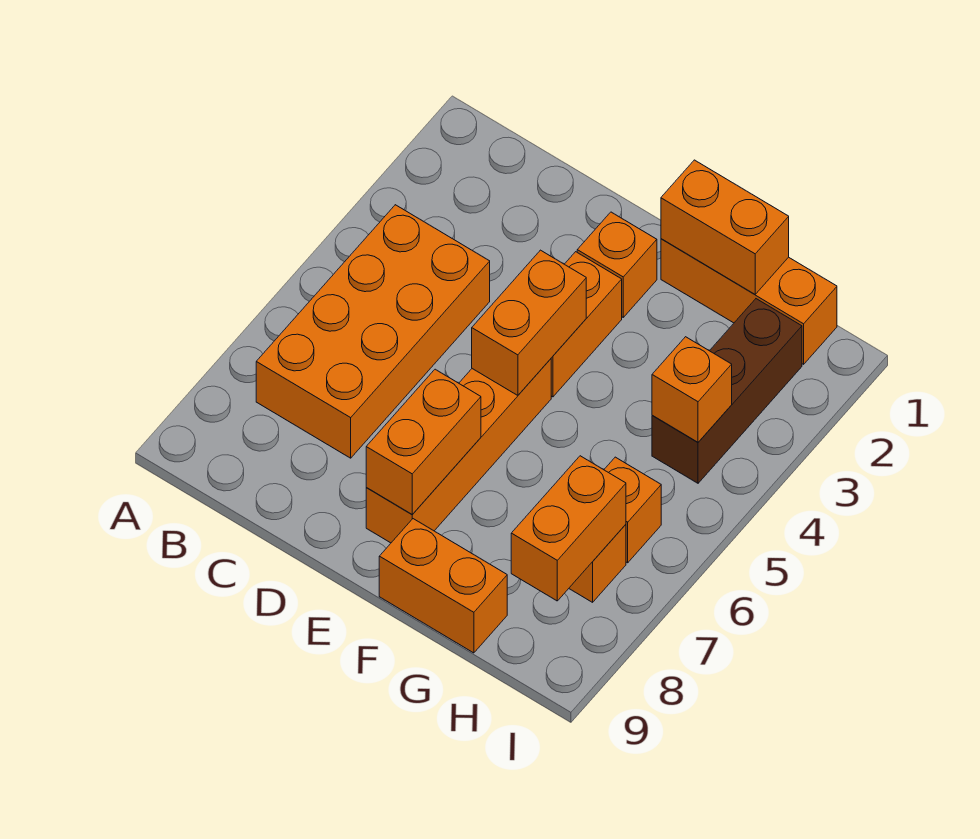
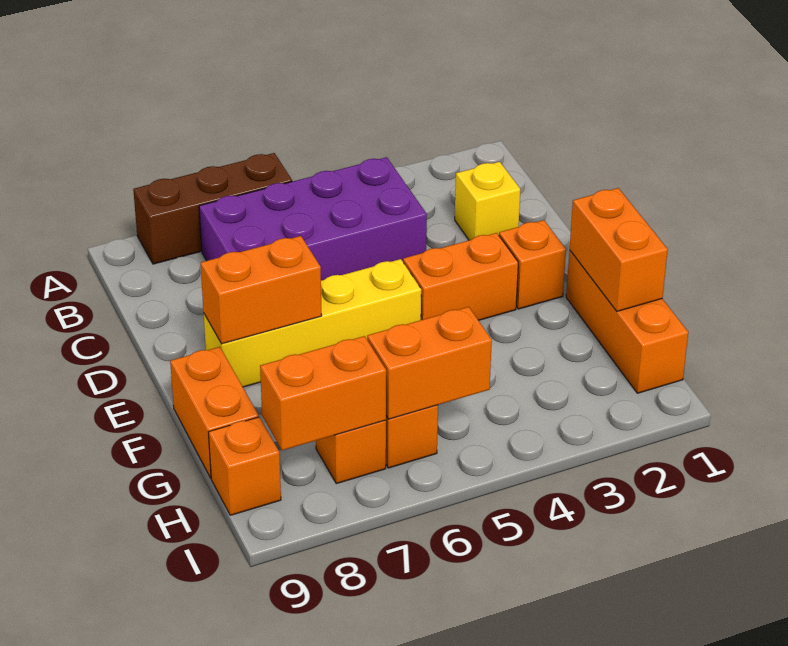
orange 2x4 brick [256,205,490,458] -> purple 2x4 brick [199,157,427,281]
none -> yellow 1x1 brick [455,162,520,240]
orange 1x2 brick [472,250,586,395] -> orange 1x2 brick moved to [367,307,492,419]
orange 1x4 brick [366,359,551,543] -> yellow 1x4 brick [204,259,421,387]
brown 1x3 brick [652,299,802,483] -> brown 1x3 brick moved to [133,153,292,264]
orange 1x1 brick [652,337,732,442] -> orange 1x1 brick moved to [209,417,281,515]

